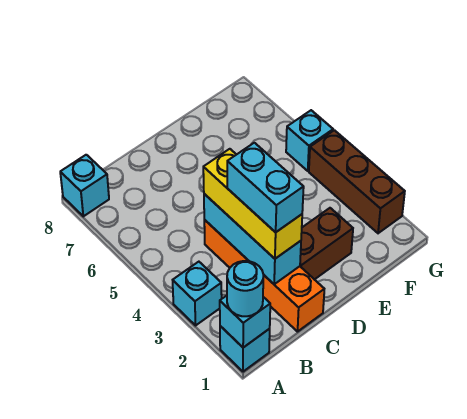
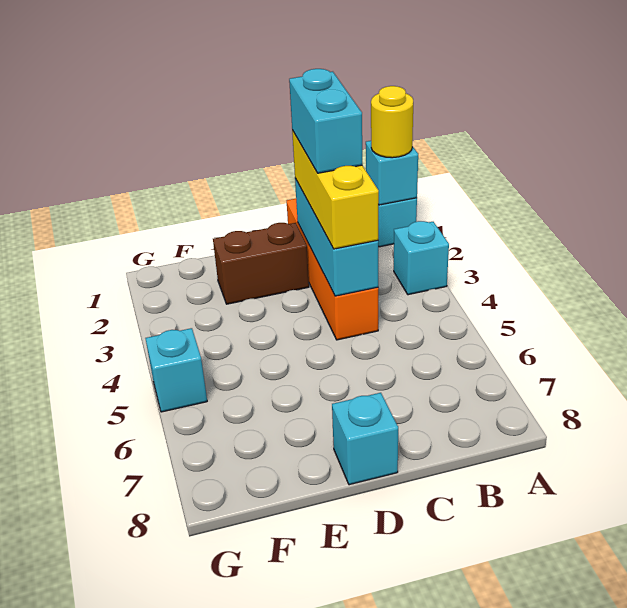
cyan 1x1 round brick [227,261,263,316] -> yellow 1x1 round brick [371,86,413,158]
cyan 1x1 brick [60,155,109,216] -> cyan 1x1 brick moved to [332,393,398,485]
brown 1x3 brick [309,130,405,233] -> none

